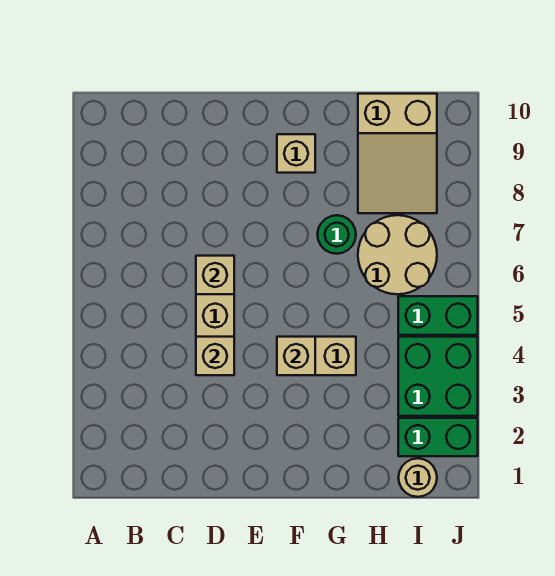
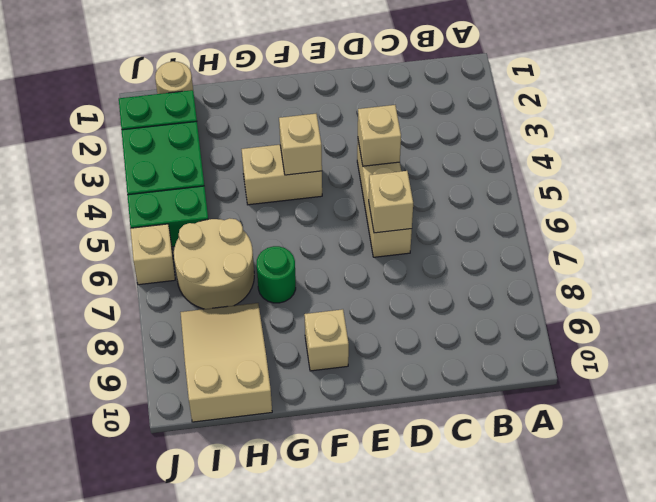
none -> tan 1x1 brick [131,224,175,285]

